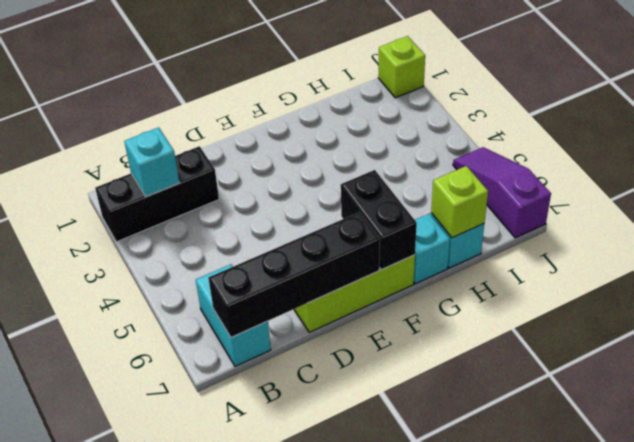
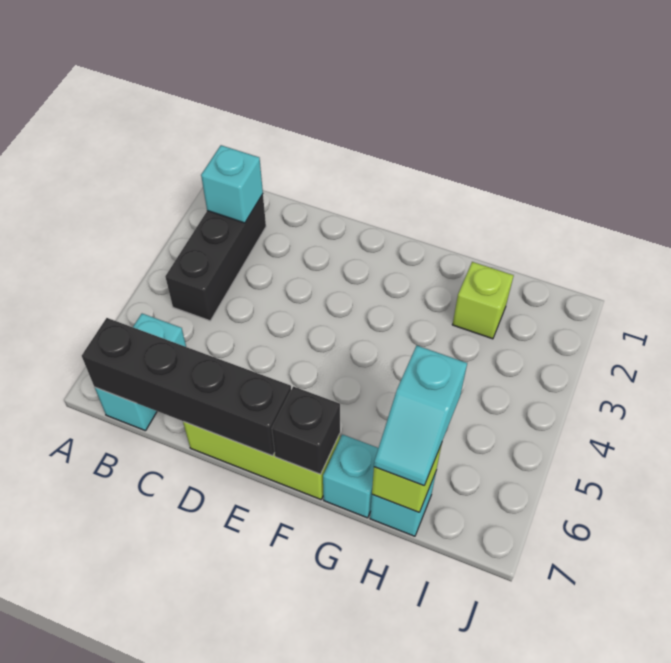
black 1x3 brick [95,146,219,242] -> black 1x3 brick turned to [165,194,266,321]
black 1x2 brick [341,170,417,270] -> black 1x1 brick [272,386,340,474]
none -> cyan 1x2 slope [374,345,467,486]
lime 1x1 brick [378,36,425,98] -> lime 1x1 brick moved to [452,262,514,339]
purple 1x3 slope [453,147,551,238] -> none

